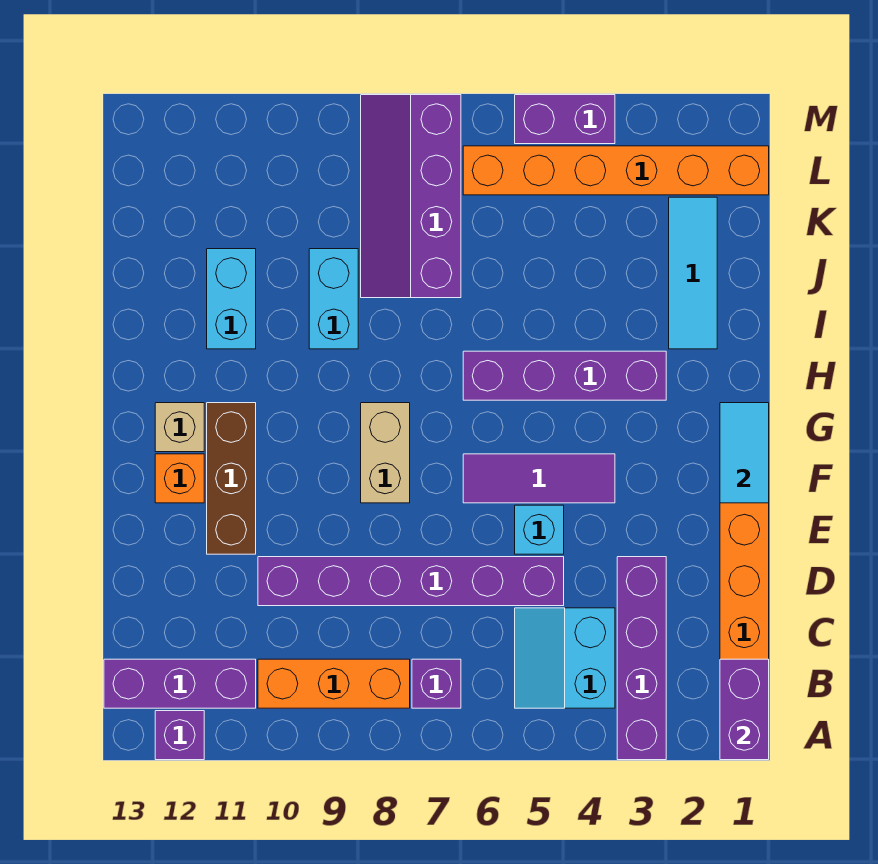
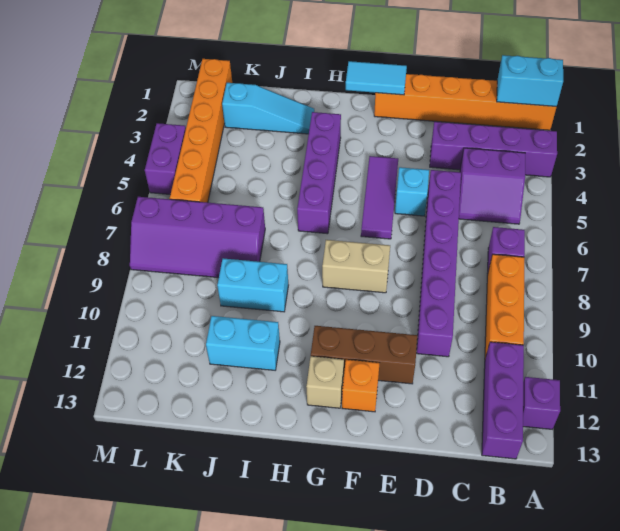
purple 1x2 brick [720,659,769,760] -> cyan 1x2 brick [497,55,563,107]
cyan 2x2 slope [515,608,615,708] -> purple 2x2 slope [459,148,525,224]
cyan 1x3 tile [669,197,717,349] -> cyan 1x3 slope [222,83,314,134]

